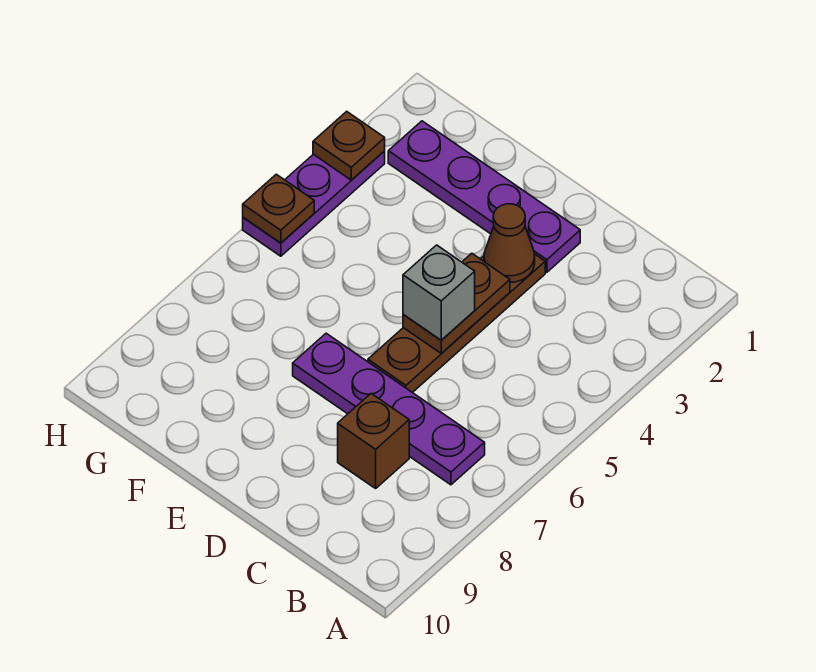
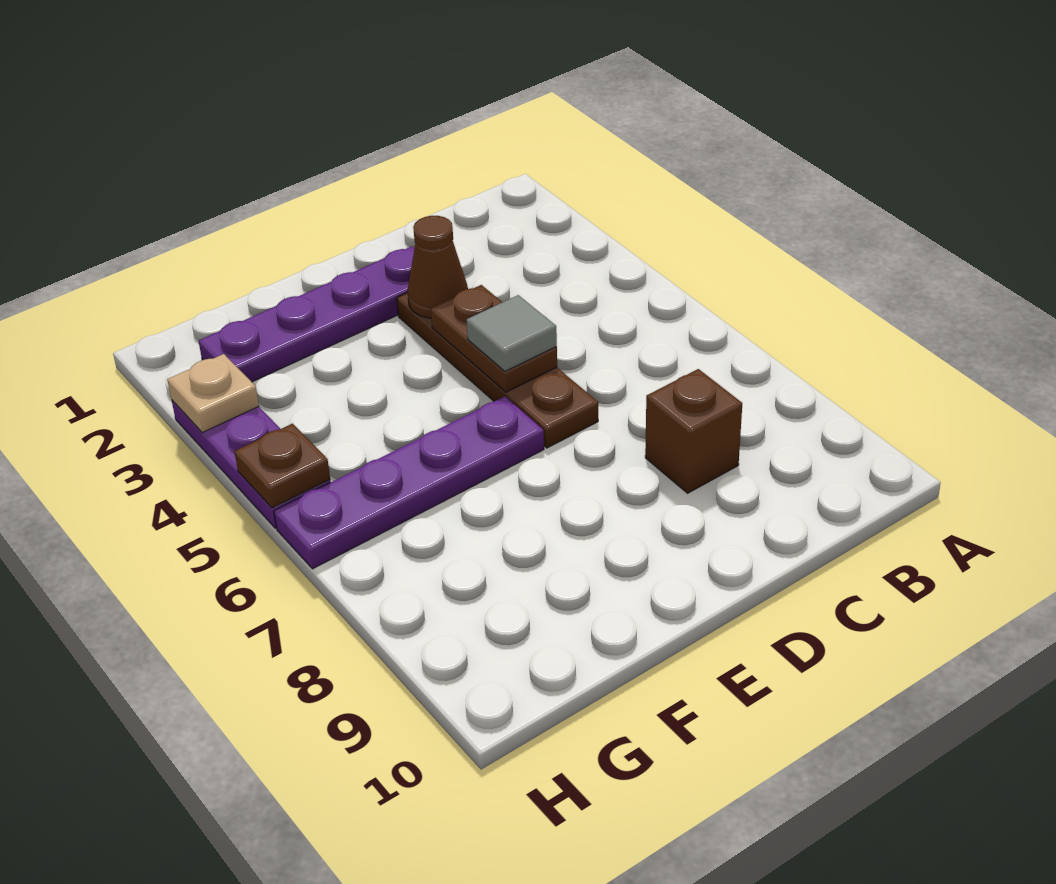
purple 1x4 plate [293,333,485,485] -> purple 1x4 plate moved to [274,396,544,569]
grey 1x1 brick [403,245,475,340] -> grey 1x1 tile [466,295,557,371]
brown 1x1 plate [313,111,385,180] -> tan 1x1 plate [167,354,259,432]

